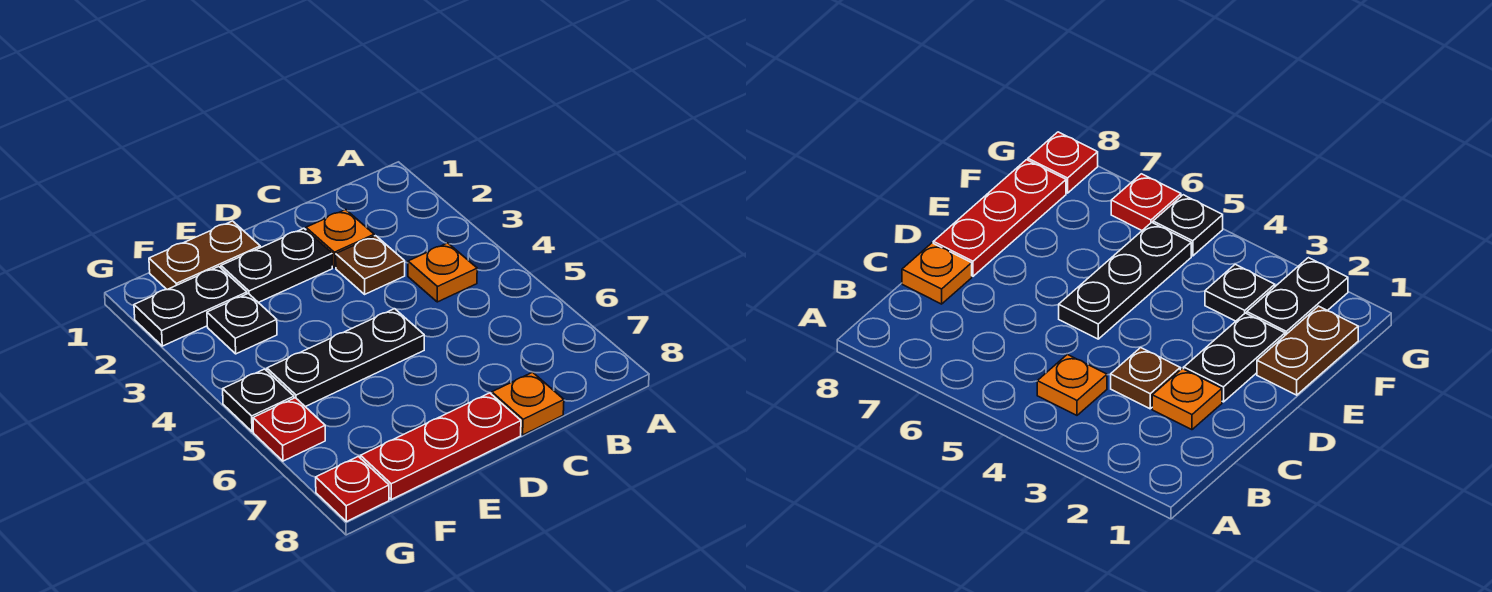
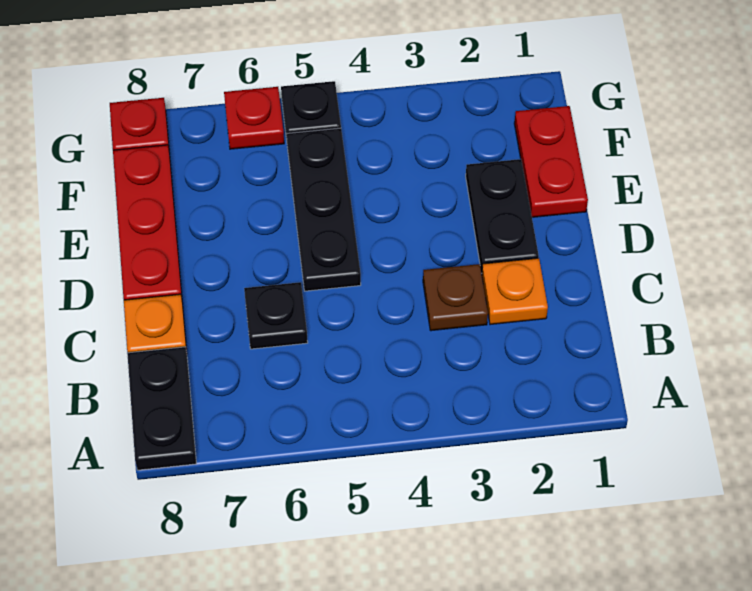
orange 1x1 plate [408,243,477,302] -> none
brown 1x2 plate [149,221,260,290] -> red 1x2 plate [514,106,588,217]
black 1x2 plate [134,267,247,346] -> black 1x2 plate moved to [127,347,196,470]
black 1x1 plate [207,293,277,354] -> black 1x1 plate moved to [244,282,308,349]

